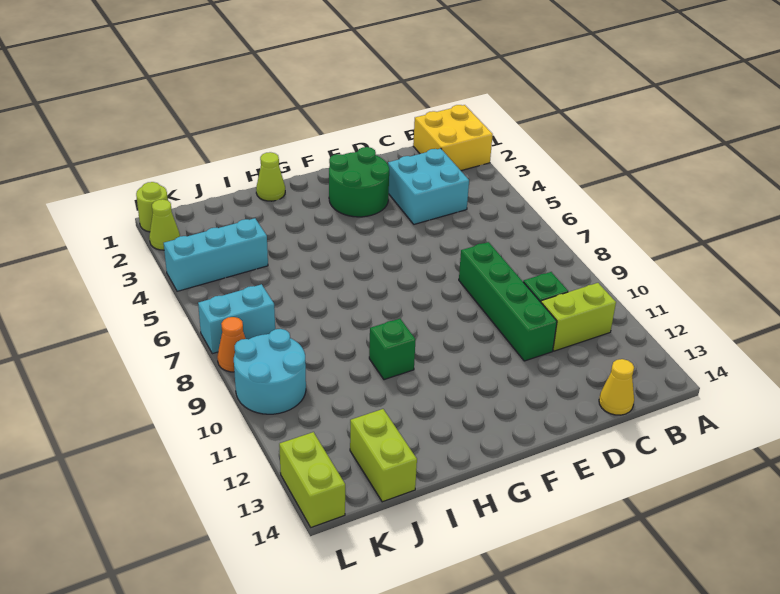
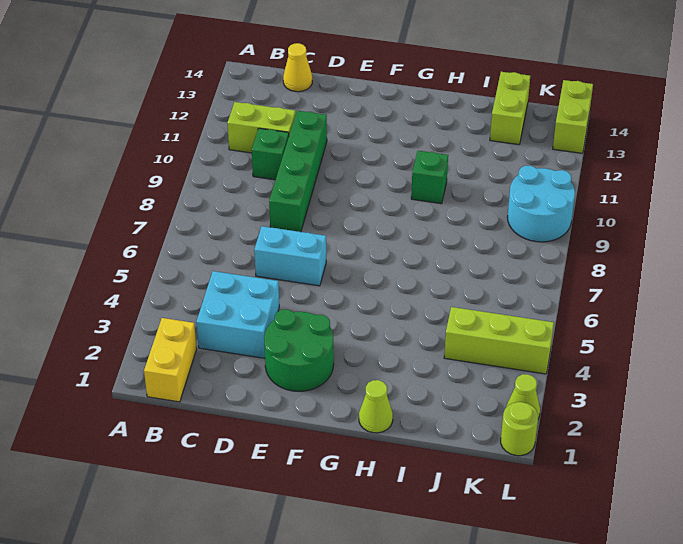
yellow 2x2 brick [413,105,493,171] -> yellow 1x2 brick [144,318,197,402]
cyan 1x3 brick [164,218,268,291] -> lime 1x3 brick [444,307,554,374]
cyan 1x2 brick [198,284,275,354] -> cyan 1x2 brick moved to [254,226,326,286]
orange 1x1 cone [217,317,246,372] -> none

